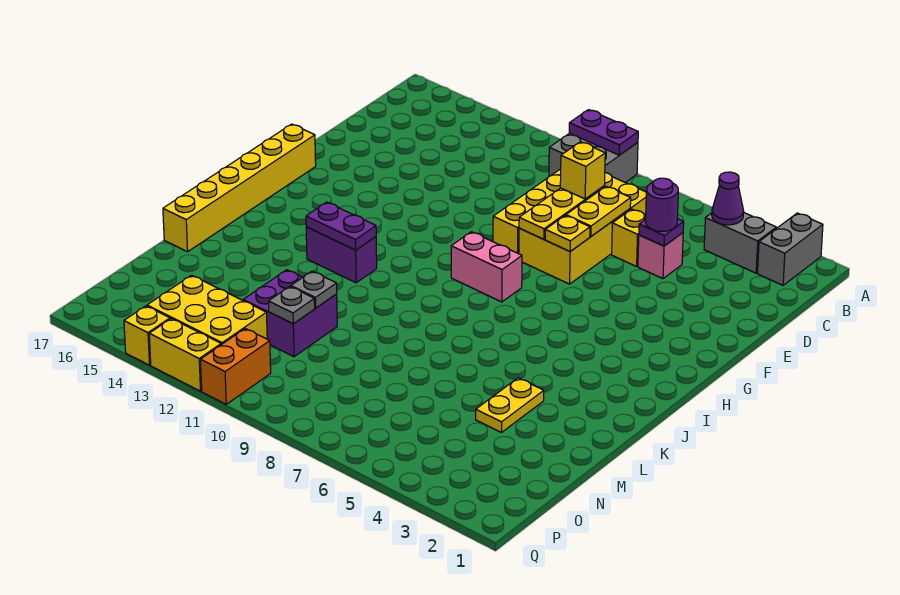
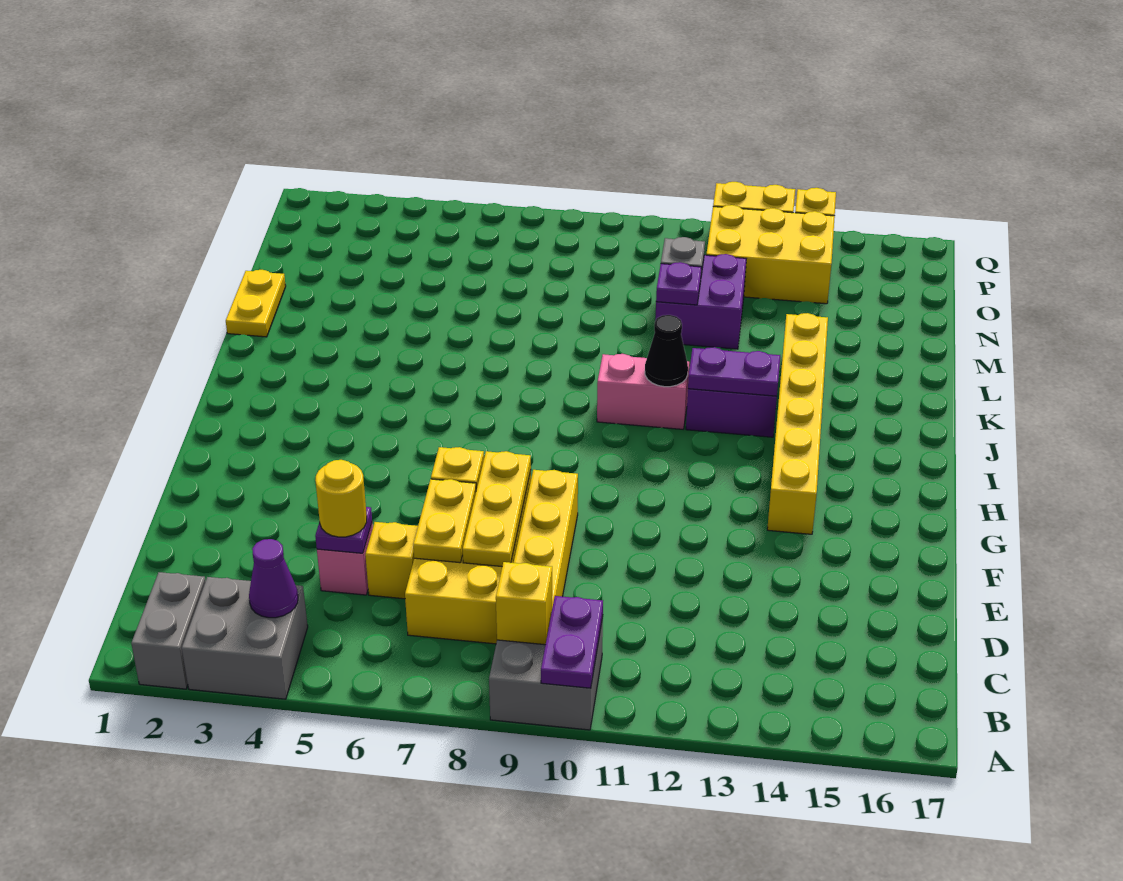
purple 1x2 plate [569,110,638,155] -> purple 1x2 plate turned to [541,596,603,688]
grey 1x2 brick [704,213,776,273] -> grey 2x2 brick [182,577,308,699]
purple 1x1 round brick [646,178,678,231] -> yellow 1x1 round brick [315,460,367,537]
yellow 1x1 brick [560,142,605,199] -> yellow 1x1 brick moved to [496,562,552,645]
yellow 1x6 brick [163,124,316,252] -> yellow 1x6 brick moved to [767,313,828,534]
pink 1x2 brick [451,232,522,302] -> pink 1x2 brick moved to [597,354,689,429]
none -> black 1x1 cone [645,315,688,387]
yellow 1x2 plate [476,378,544,432] -> yellow 1x2 plate moved to [226,270,286,337]
grey 1x1 plate [291,271,337,308] -> purple 1x1 plate [656,262,701,305]
orange 1x2 brick [201,329,271,404] -> none

